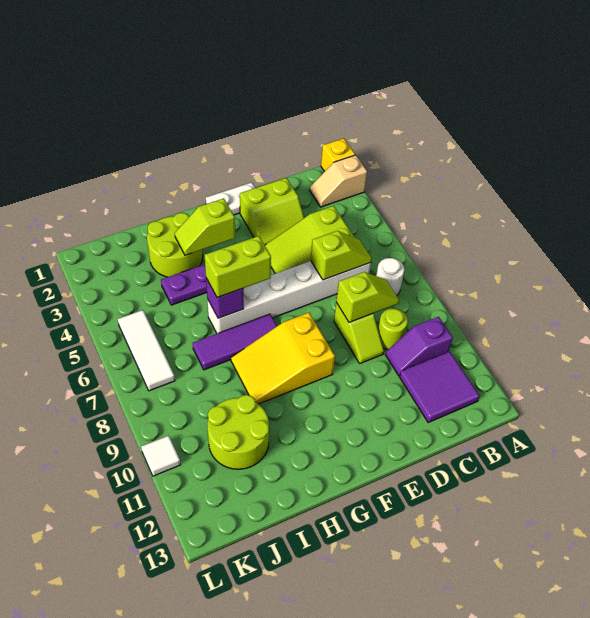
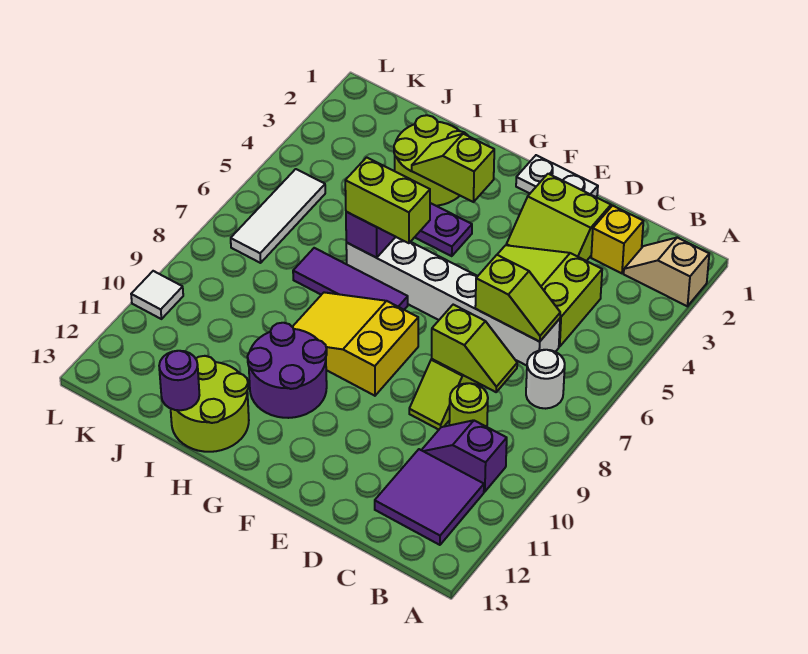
yellow 1x1 brick [321,138,355,172] -> yellow 1x1 brick moved to [591,206,643,273]
none -> purple 2x2 round brick [247,323,327,418]
lime 2x2 round brick [207,395,269,469] -> lime 2x2 round brick moved to [171,356,249,452]
none -> purple 1x1 round brick [159,351,199,410]

